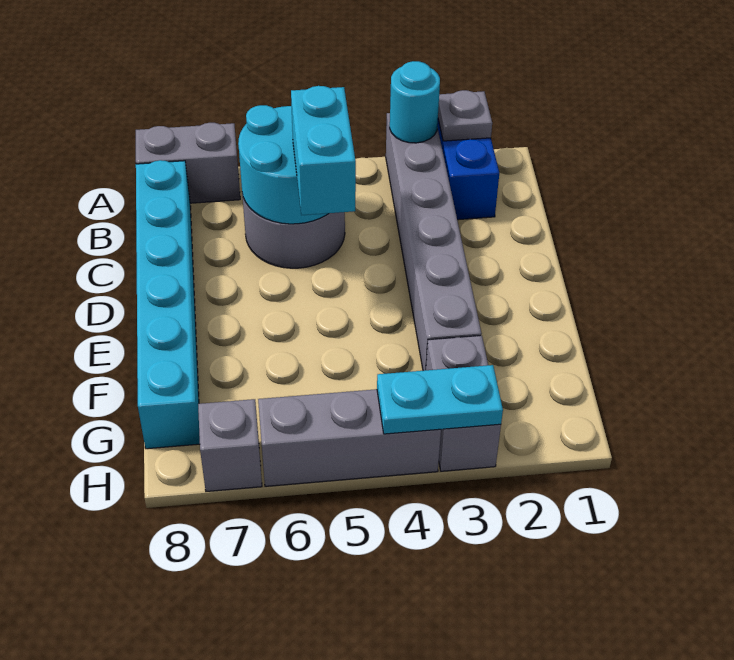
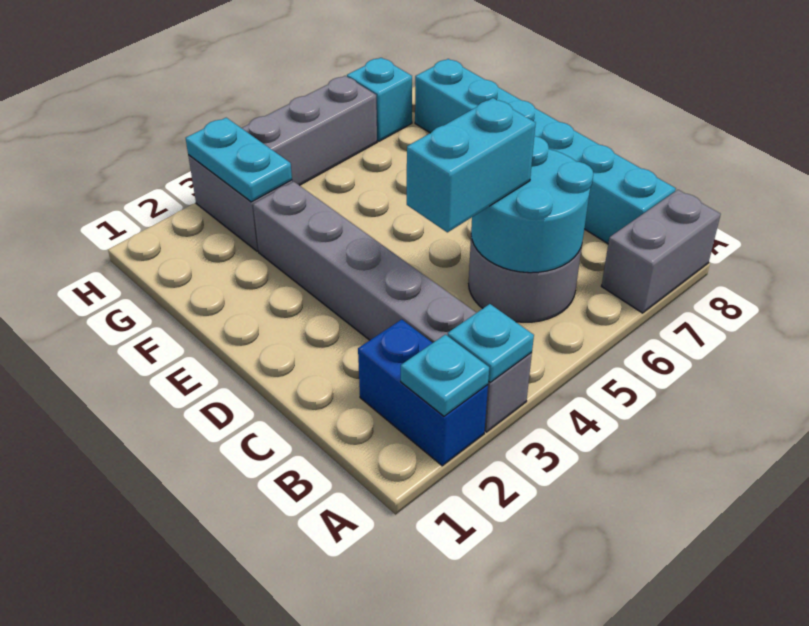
grey 1x1 plate [438,90,492,141] -> cyan 1x1 plate [401,334,489,416]
cyan 1x1 round brick [390,61,440,143] -> cyan 1x1 plate [448,304,534,382]
cyan 1x2 brick [291,86,356,215] -> cyan 1x2 brick turned to [407,98,536,232]
cyan 1x2 plate [377,365,503,434] -> cyan 1x2 plate turned to [186,118,292,202]
grey 1x1 brick [198,399,262,491] -> cyan 1x1 brick [347,58,412,141]

